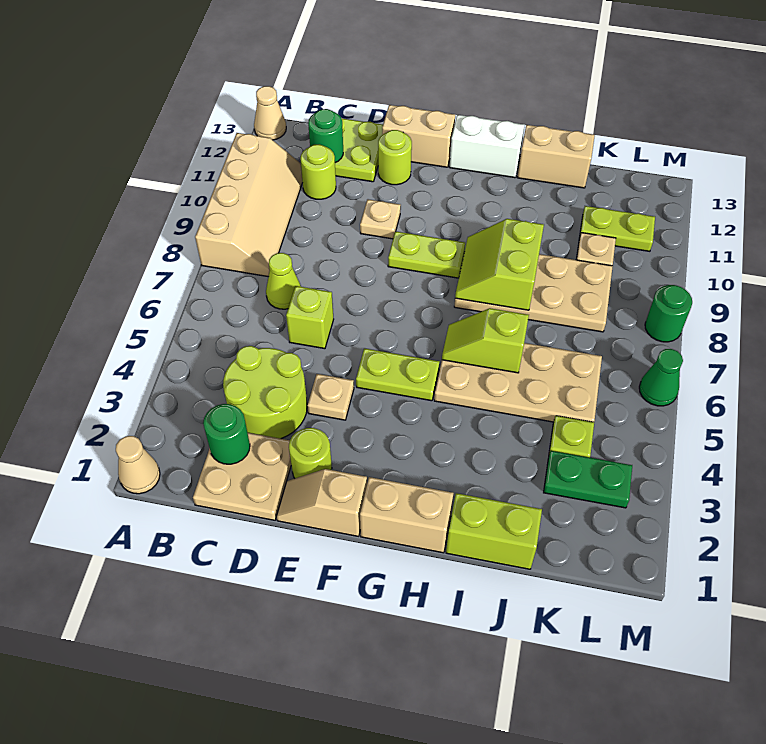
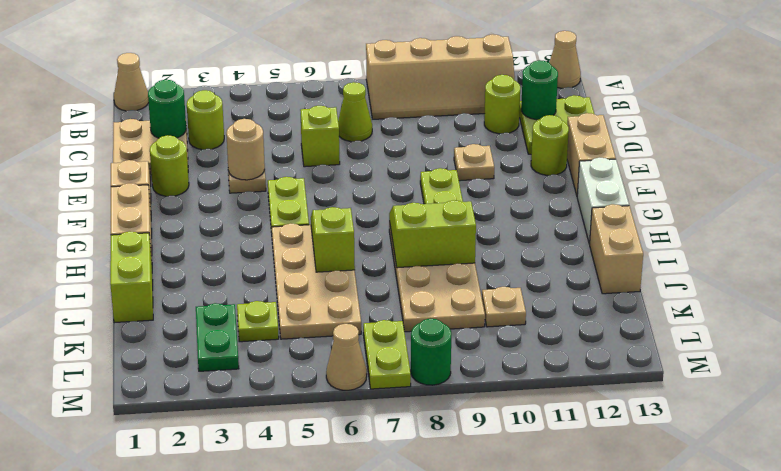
lime 2x2 round brick [223,346,307,439] -> lime 1x1 round brick [187,90,224,150]
none -> tan 1x1 round brick [226,119,265,180]
lime 1x2 plate [580,206,655,251] -> lime 1x2 plate moved to [363,320,411,389]
green 1x1 cone [639,349,683,406] -> tan 1x1 cone [326,324,367,390]

